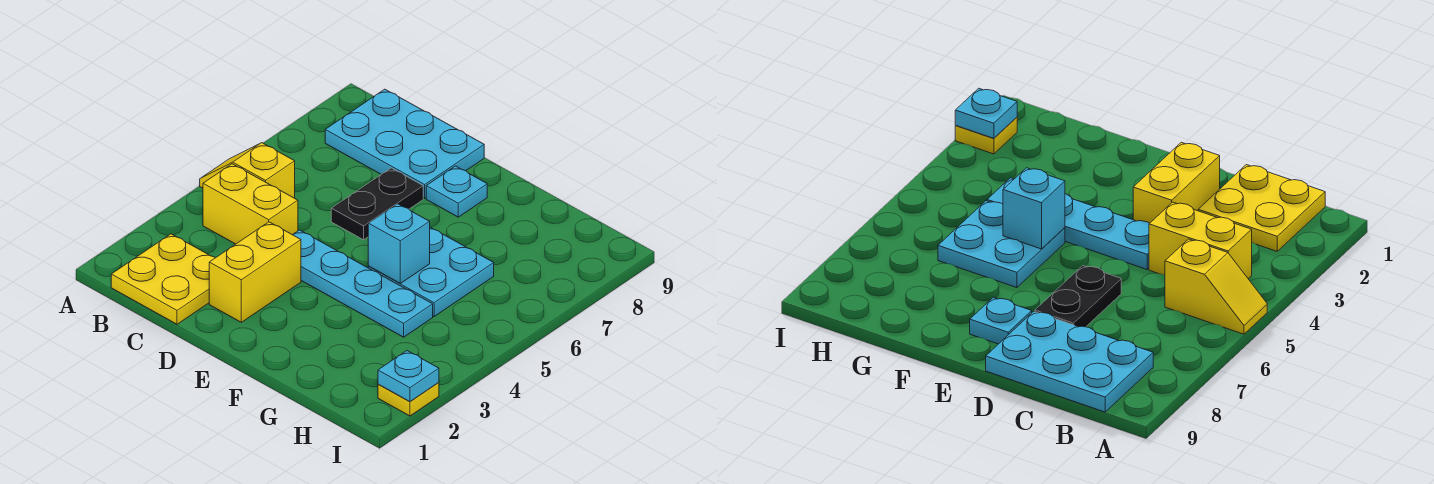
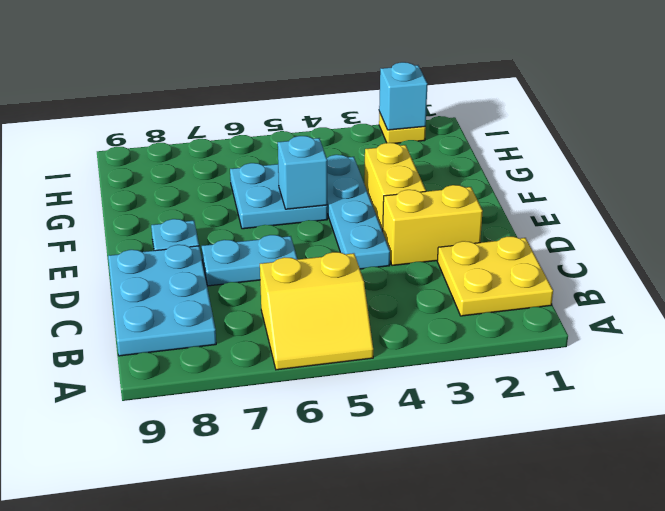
yellow 1x2 slope [200,143,295,198] -> yellow 2x2 slope [260,252,373,370]
yellow 1x2 brick [203,164,298,244] -> yellow 1x2 brick moved to [364,143,426,231]
black 1x2 plate [331,168,423,240] -> cyan 1x2 plate [202,235,297,286]
cyan 1x1 plate [378,351,439,402] -> cyan 1x1 brick [379,62,428,130]

